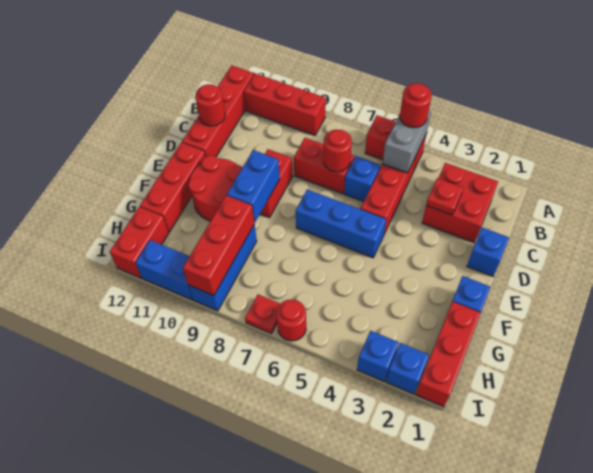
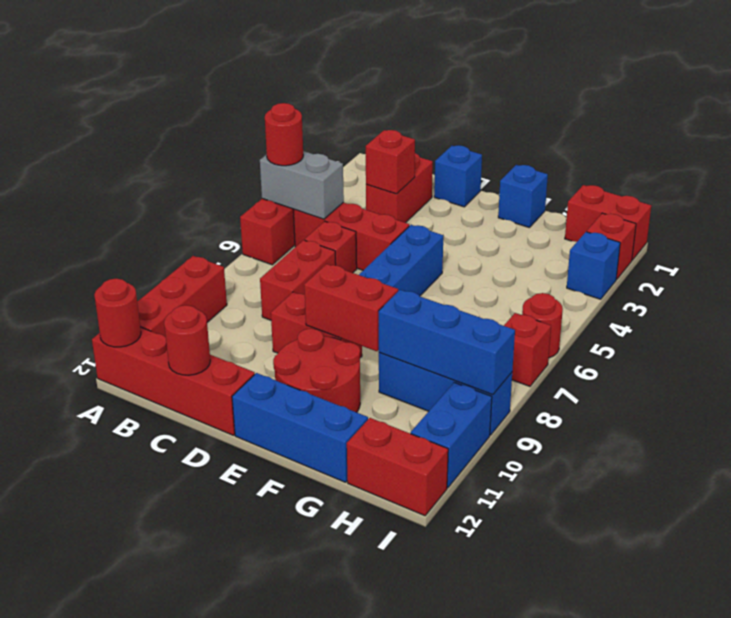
red 2x2 brick [422,163,498,243] -> red 1x2 brick [366,153,433,223]
red 1x1 plate [426,178,463,215] -> red 1x1 brick [366,130,415,194]
blue 1x1 brick [344,156,380,202] -> red 1x1 brick [305,221,357,273]
red 1x1 round brick [324,130,352,172] -> red 1x1 round brick moved to [94,278,141,347]
blue 1x2 brick [227,150,280,222] -> red 1x2 brick [304,264,398,351]
red 1x3 brick [140,142,206,232] -> blue 1x3 brick [232,373,368,482]
red 1x3 brick [416,301,481,407] -> red 1x2 brick [565,185,651,260]
red 1x3 brick [183,195,254,296] -> blue 1x3 brick [379,290,515,395]
blue 1x1 brick [386,343,429,394] -> red 1x1 brick [587,213,636,280]
red 1x1 plate [245,294,280,334] -> red 1x1 brick [504,313,551,386]

